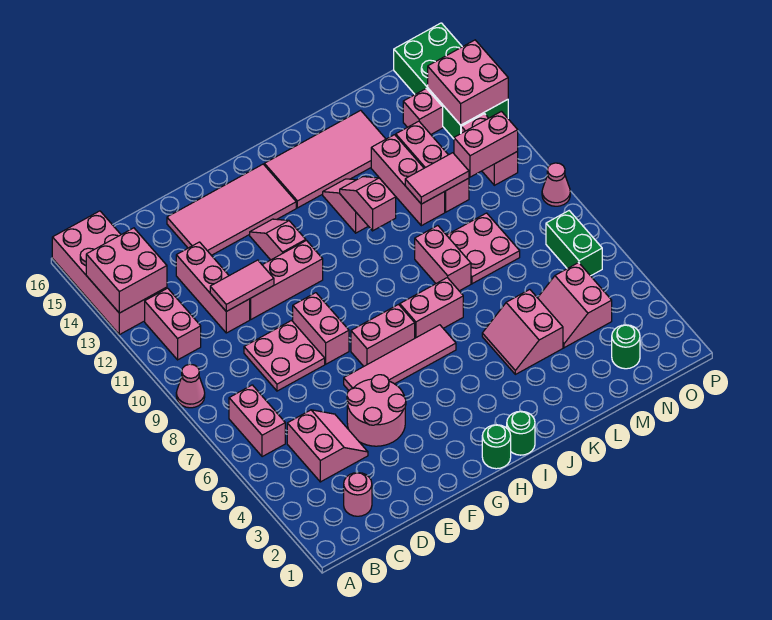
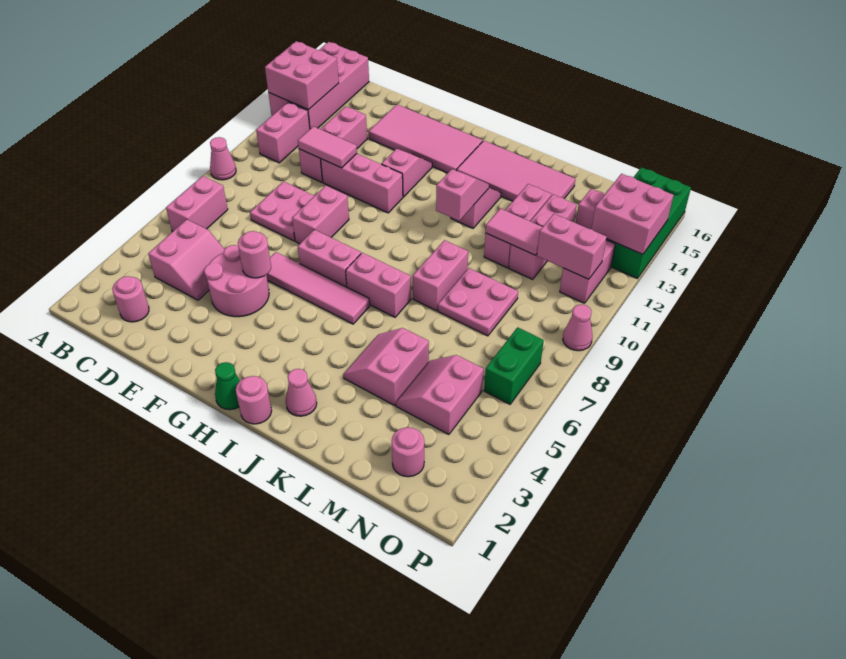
none -> pink 1x1 round brick [238,231,271,278]
green 1x1 round brick [482,425,511,469] -> green 1x1 cone [215,362,240,410]
green 1x1 round brick [507,411,535,455] -> pink 1x1 round brick [236,376,272,424]
none -> pink 1x1 cone [286,369,317,416]
green 1x1 round brick [612,325,640,369] -> pink 1x1 round brick [392,427,424,477]

